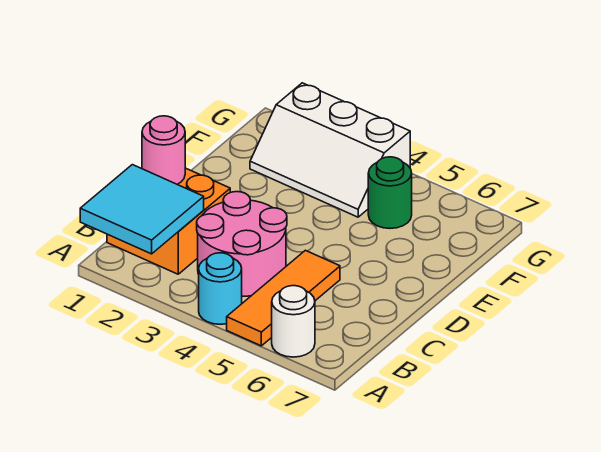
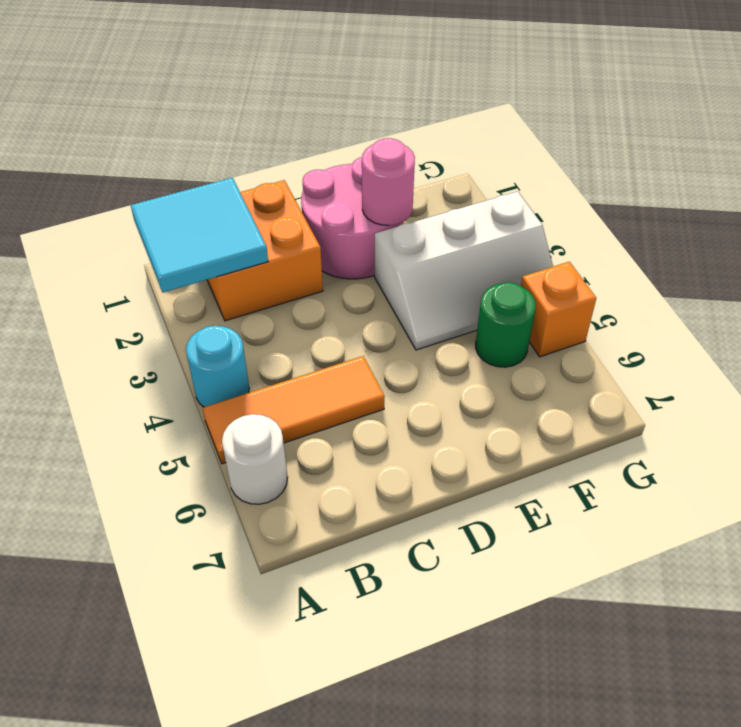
pink 2x2 round brick [197,192,287,296] -> pink 2x2 round brick moved to [301,157,404,279]
pink 1x1 round brick [142,116,185,184] -> pink 1x1 round brick moved to [362,138,415,225]
white 2x3 slope [250,83,410,217] -> white 2x3 slope turned to [375,191,553,350]
none -> orange 1x1 brick [521,262,596,357]

